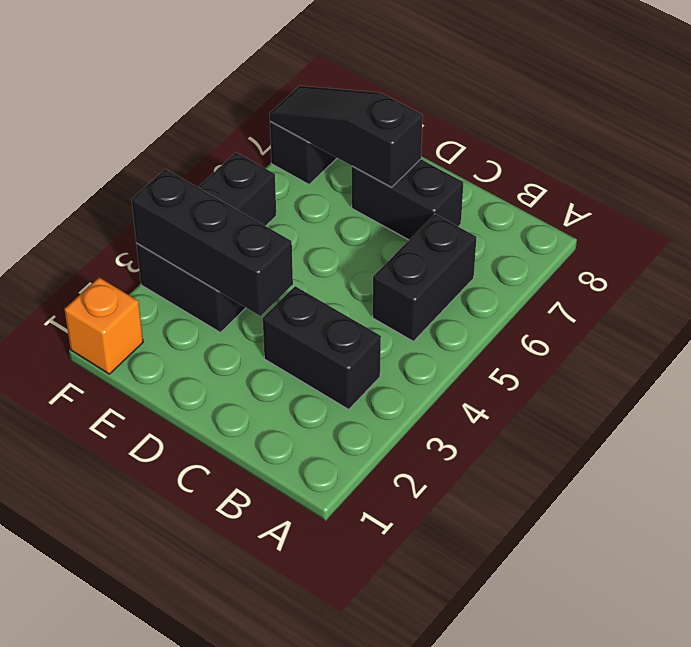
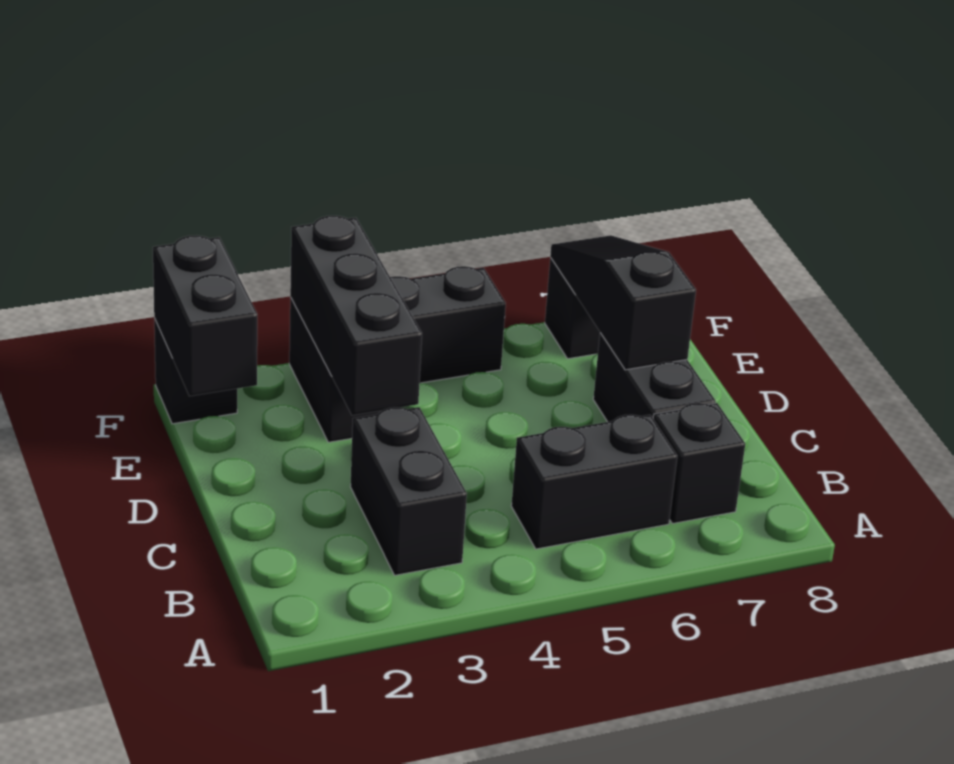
none -> black 1x1 brick [653,403,745,524]
none -> black 1x2 brick [153,236,257,396]
orange 1x1 brick [64,277,143,374] -> black 1x1 brick [154,318,237,424]

